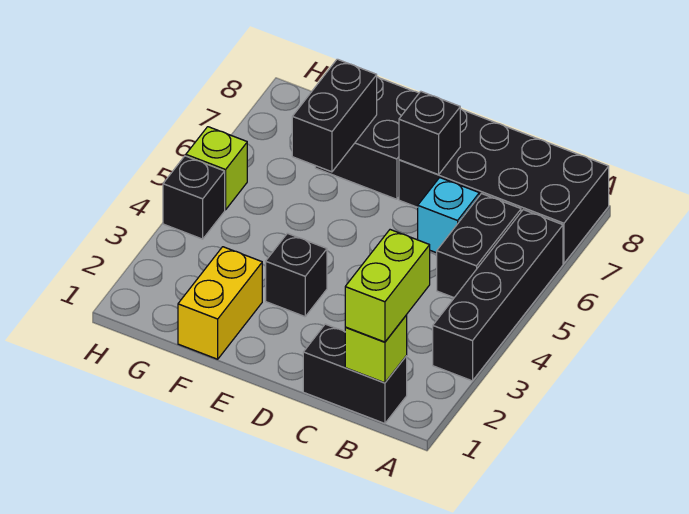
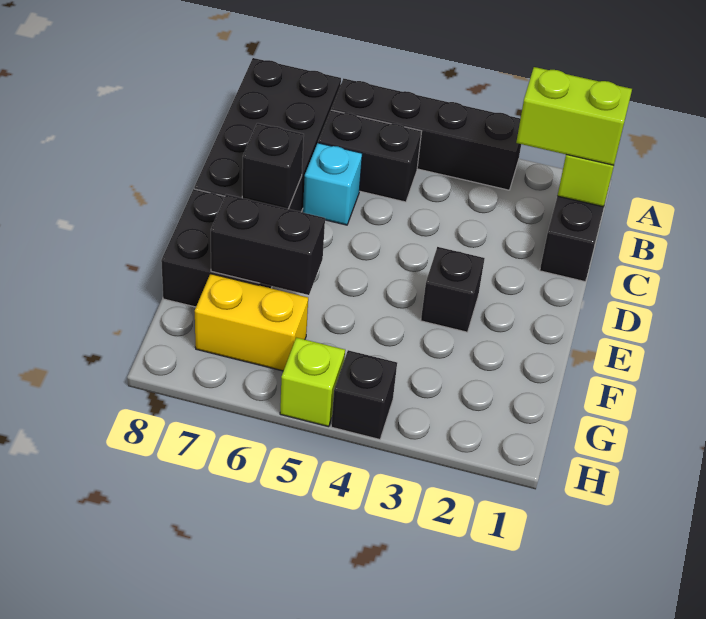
yellow 1x2 brick [178,247,262,359] -> yellow 1x2 brick moved to [195,274,308,371]

